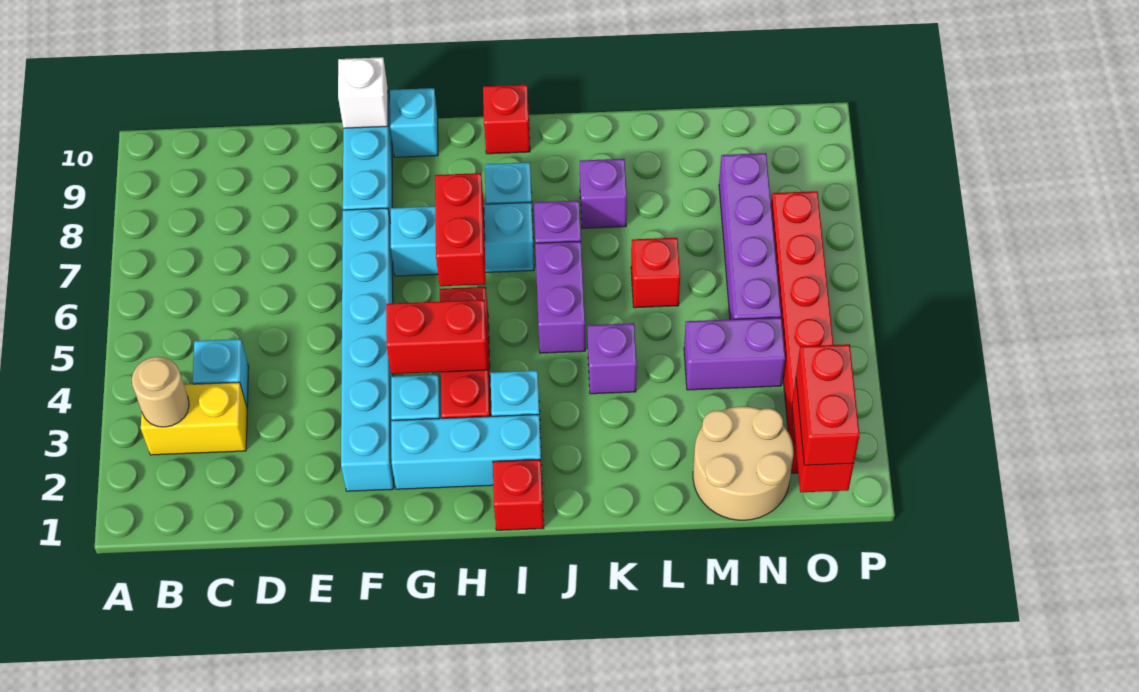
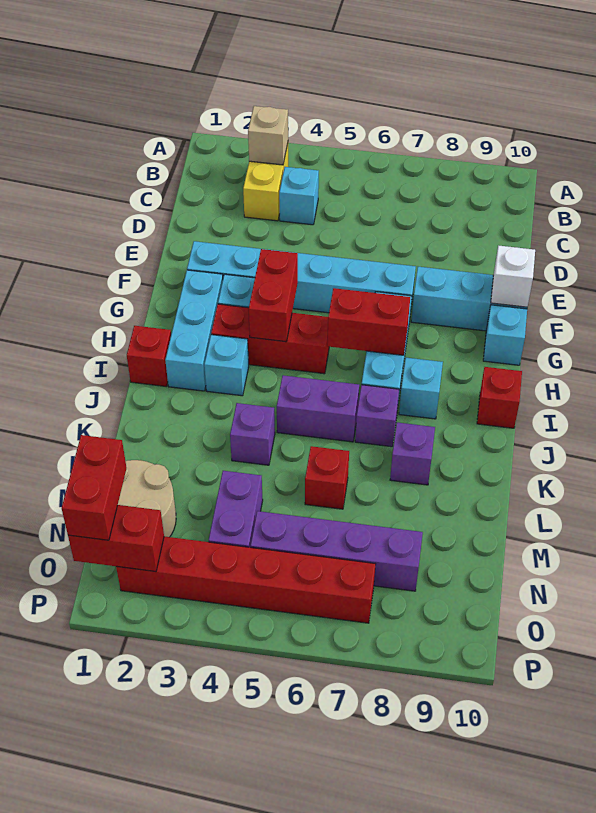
tan 1x1 round brick [132,357,189,427] -> tan 1x1 brick [248,106,288,165]
red 1x2 brick [796,344,860,465] -> red 1x2 brick turned to [62,435,127,540]

